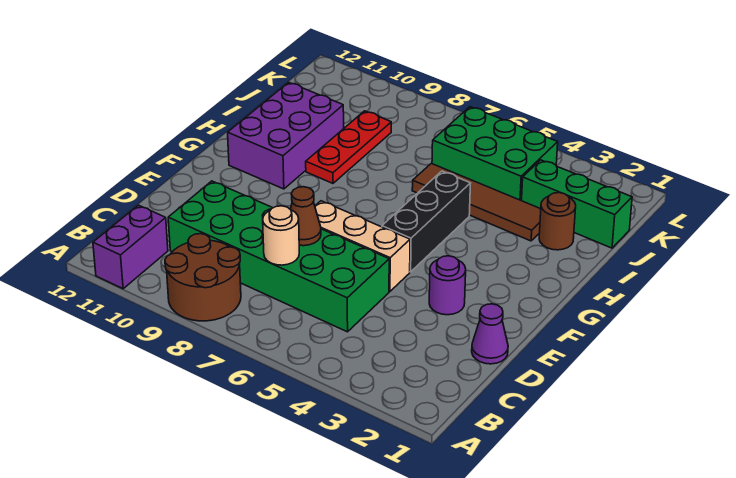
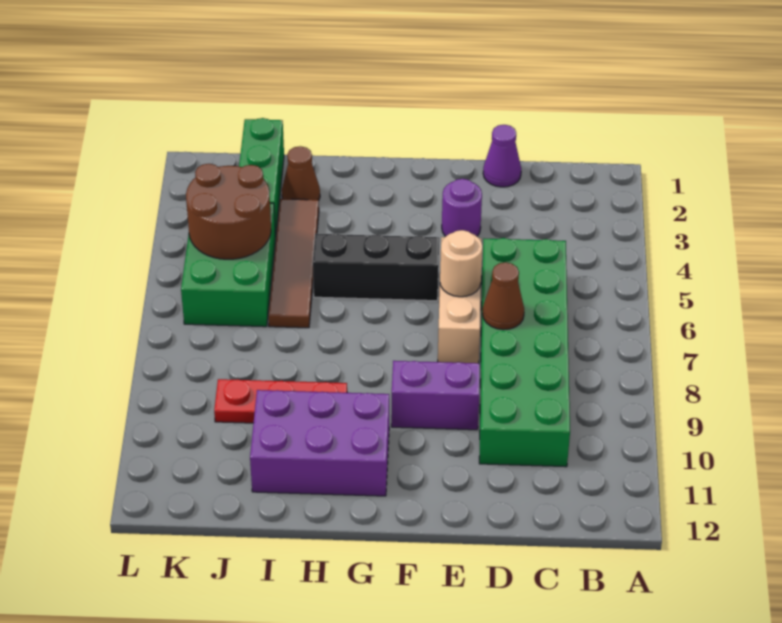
brown 2x2 round brick [165,234,241,321] -> brown 2x2 round brick moved to [186,164,271,259]
purple 1x2 brick [93,205,168,289] -> purple 1x2 brick moved to [391,361,480,430]
tan 1x1 round brick [263,206,299,265] -> tan 1x1 round brick moved to [440,230,482,297]
brown 1x1 round brick [539,193,576,250] -> brown 1x1 cone [282,146,320,200]

